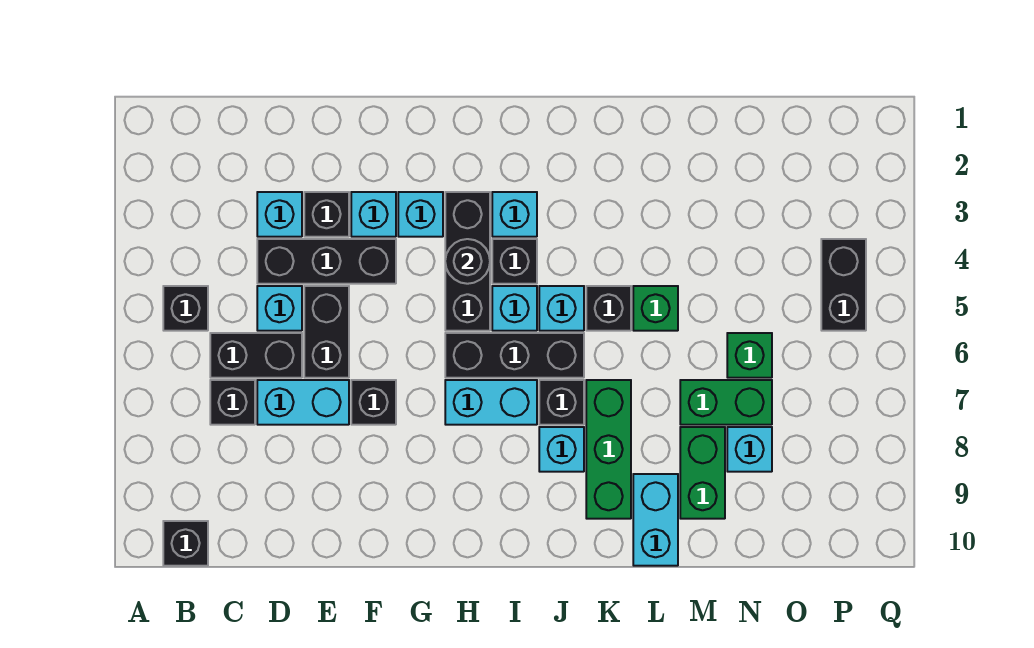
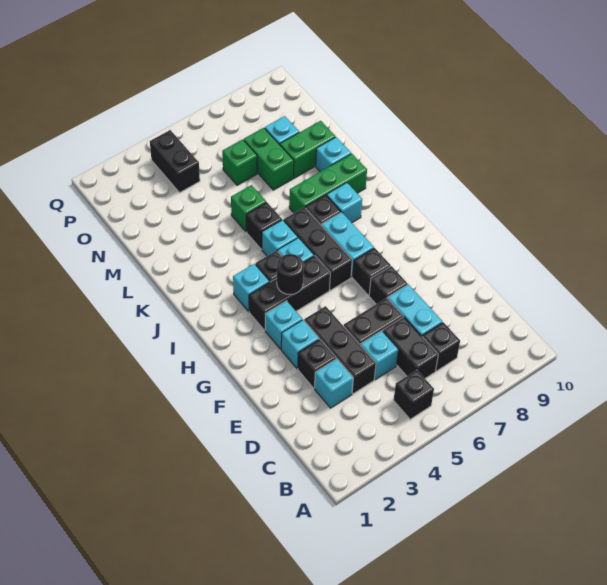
black 1x1 brick [163,521,208,566] -> black 1x1 brick moved to [353,248,391,295]
cyan 1x2 brick [633,474,678,566] -> cyan 1x1 brick [316,137,351,172]
black 1x2 brick [821,239,866,331] -> black 1x2 brick turned to [150,130,200,192]

